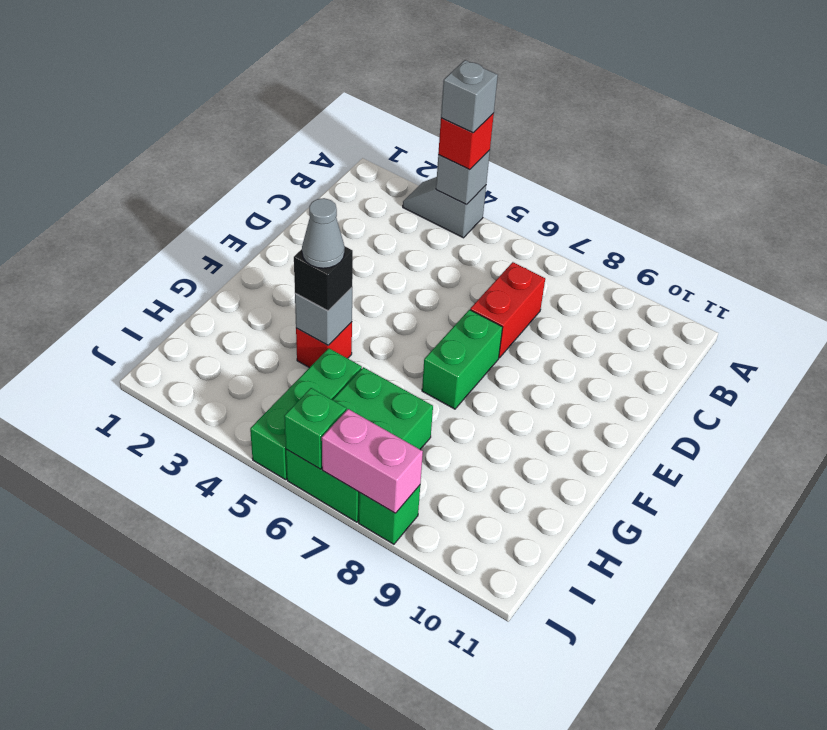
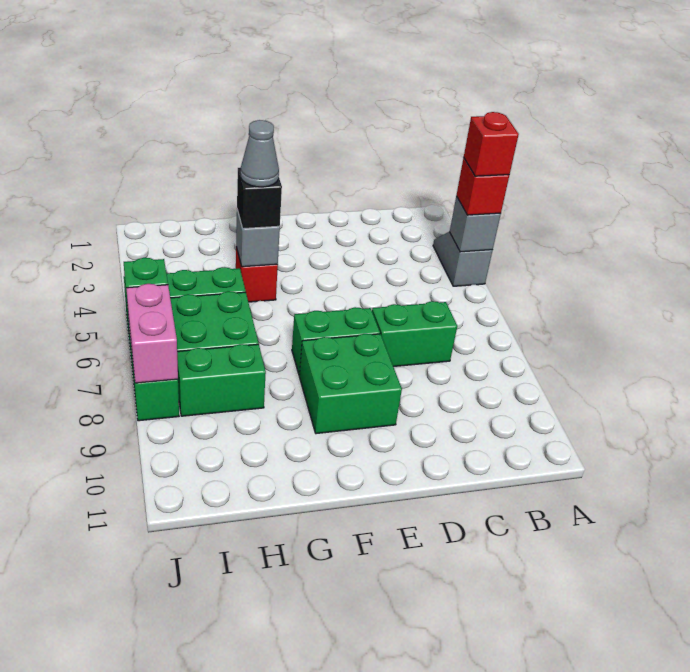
grey 1x1 brick [441,60,498,133] -> red 1x1 brick [464,112,519,176]
red 1x2 brick [470,262,545,358] -> green 1x2 brick [372,301,457,367]
none -> green 2x2 brick [299,334,402,434]
none -> green 1x2 brick [177,344,266,416]

